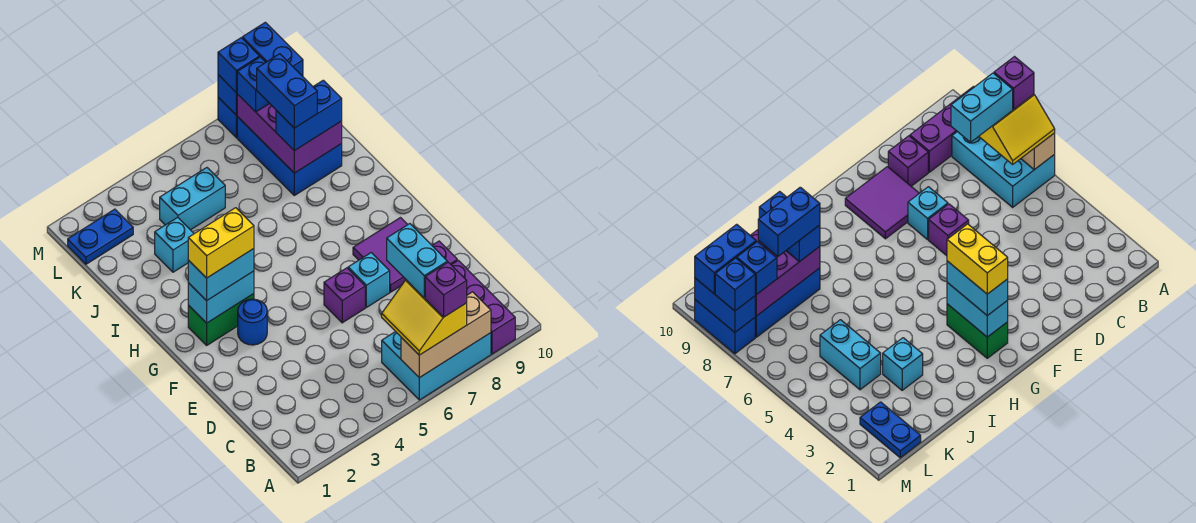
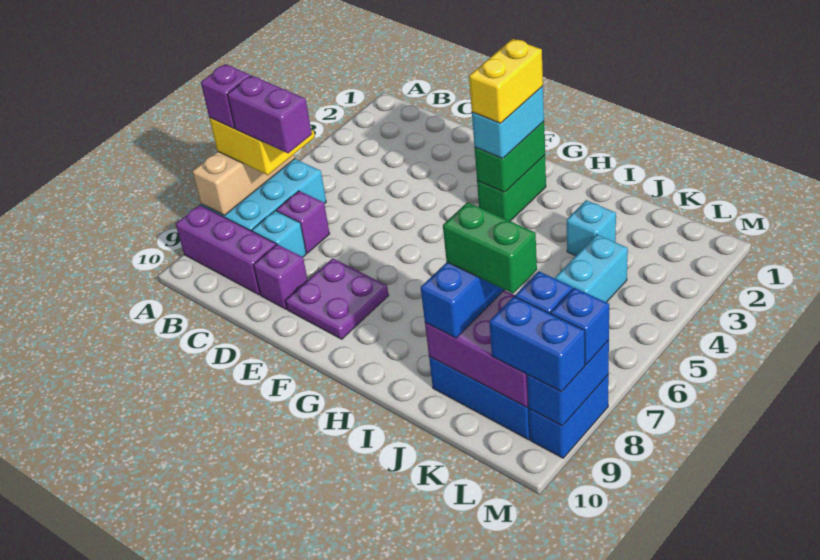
cyan 1x2 brick [387,224,447,298] -> purple 1x2 brick [227,76,312,153]
purple 1x1 brick [324,268,365,323] -> purple 1x1 brick moved to [276,191,330,253]
cyan 1x1 brick [348,253,390,307] -> cyan 1x1 brick moved to [252,211,306,257]
purple 2x2 tile [353,218,408,292] -> purple 2x2 plate [285,258,389,339]
blue 1x1 round brick [238,299,267,345] -> none
cyan 1x2 brick [188,271,254,323] -> green 1x2 brick [474,121,545,192]
blue 1x2 brick [257,54,317,128] -> green 1x2 brick [443,202,537,294]
blue 1x2 plate [68,209,133,264] -> none

